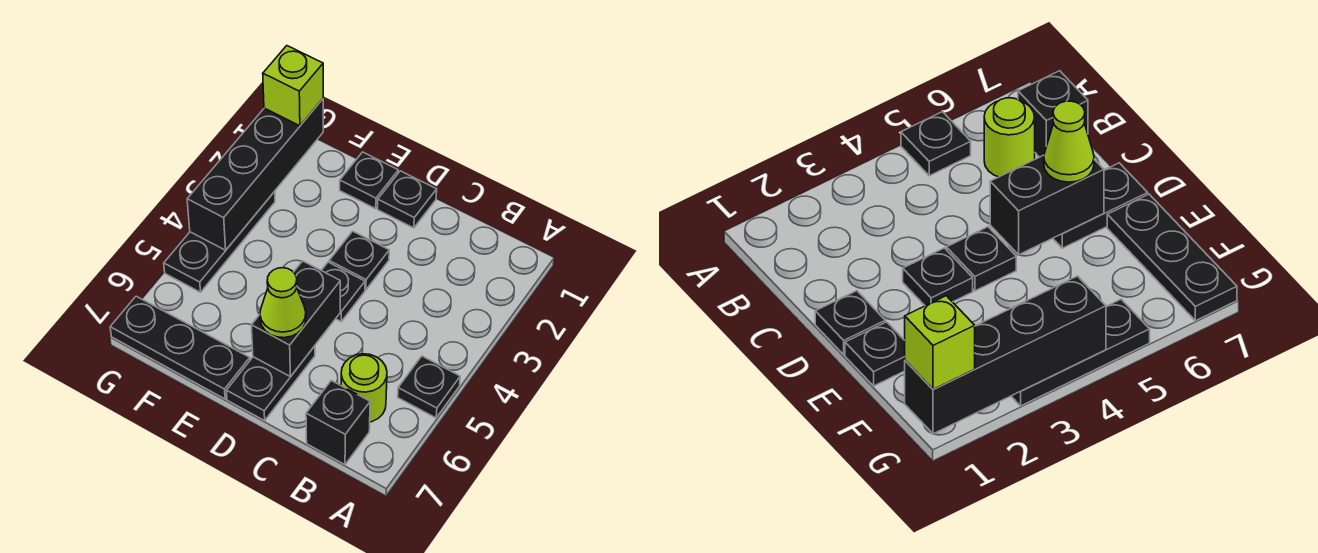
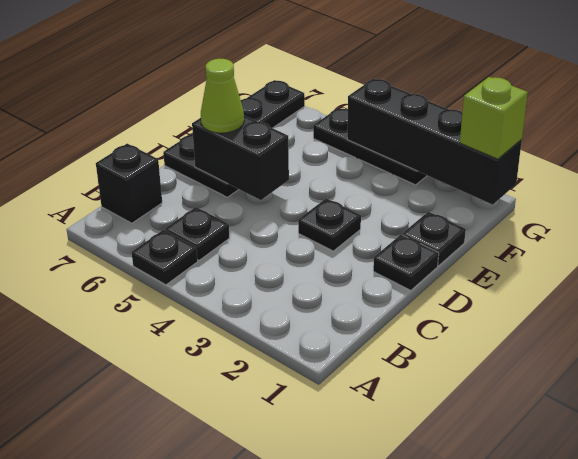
lime 1x1 round brick [341,354,387,422] -> none
black 1x1 plate [321,262,365,321] -> black 1x1 plate moved to [165,207,230,260]

